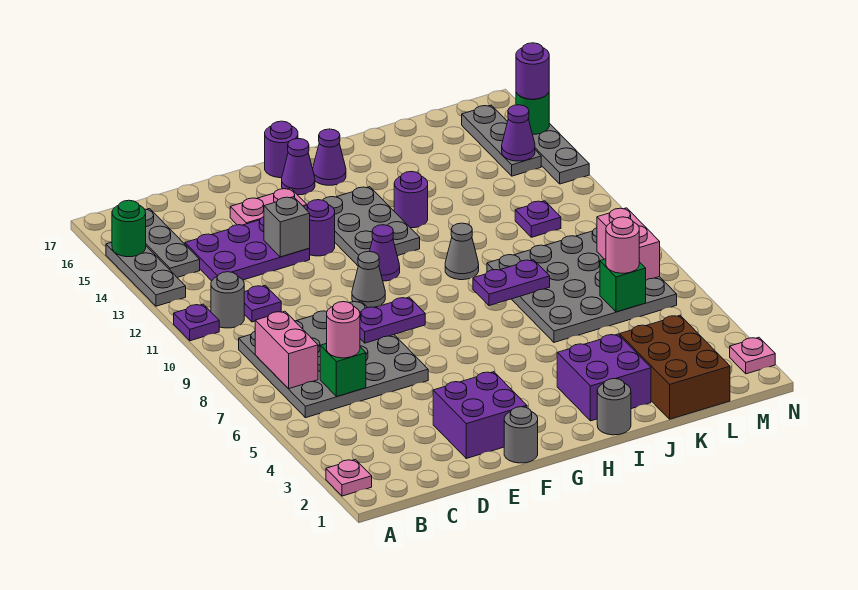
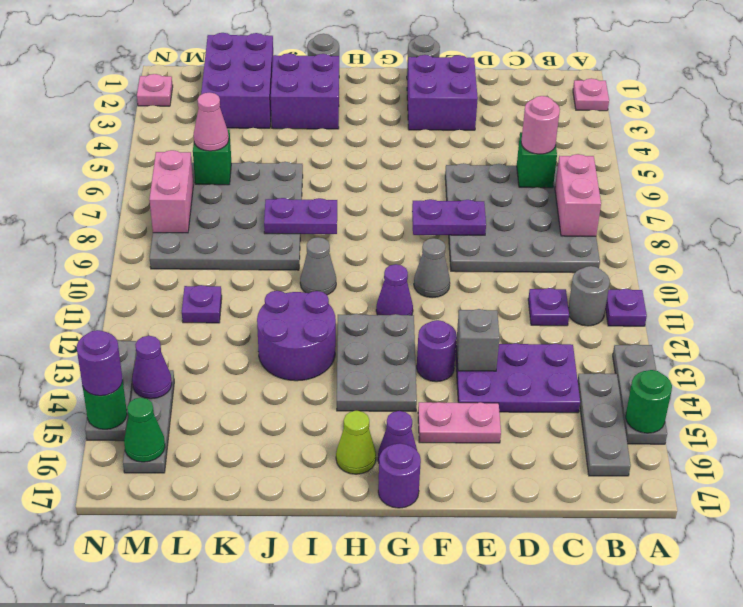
purple 1x1 cone [313,129,346,185] -> lime 1x1 cone [336,411,376,474]
purple 1x1 round brick [394,171,428,228] -> purple 2x2 round brick [257,291,336,381]
brown 2x3 brick [620,315,730,419] -> purple 2x3 brick [201,33,273,128]
pink 1x1 round brick [606,217,639,273] -> pink 1x1 cone [194,92,229,151]
none -> green 1x1 cone [124,397,165,462]

